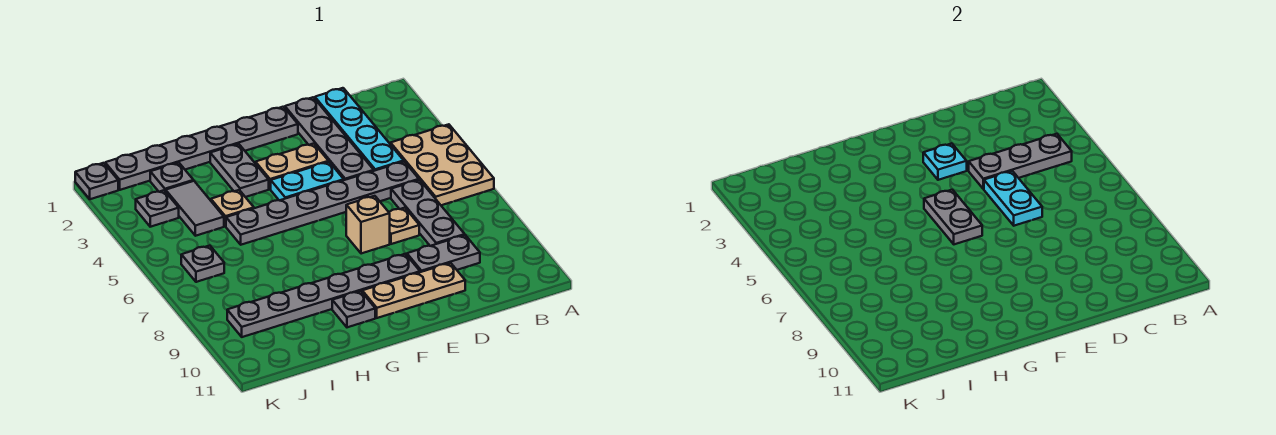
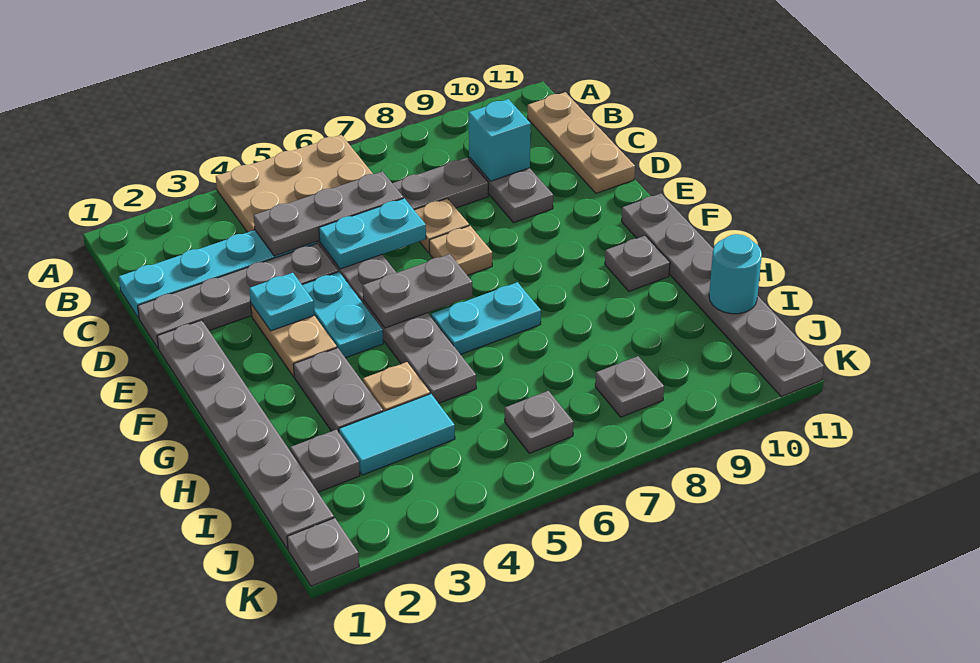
grey 1x3 plate [969,134,1072,189] -> grey 1x3 plate turned to [254,172,403,256]
none -> cyan 1x1 brick [469,99,531,181]
tan 1x3 plate [362,263,465,318] -> tan 1x3 plate moved to [528,92,635,193]
tan 1x1 brick [346,196,390,254] -> tan 1x1 plate [429,226,492,275]
grey 1x6 plate [227,254,420,337] -> grey 1x6 plate moved to [621,194,824,396]
grey 1x2 plate [210,144,269,197] -> grey 1x2 plate turned to [293,348,383,432]
none -> cyan 1x2 plate [431,282,541,354]
grey 1x2 tile [166,181,224,236] -> cyan 1x2 tile [339,394,455,475]
none -> cyan 1x1 round brick [709,234,762,314]
grey 1x1 plate [136,190,179,227] -> grey 1x1 plate moved to [595,356,664,417]

